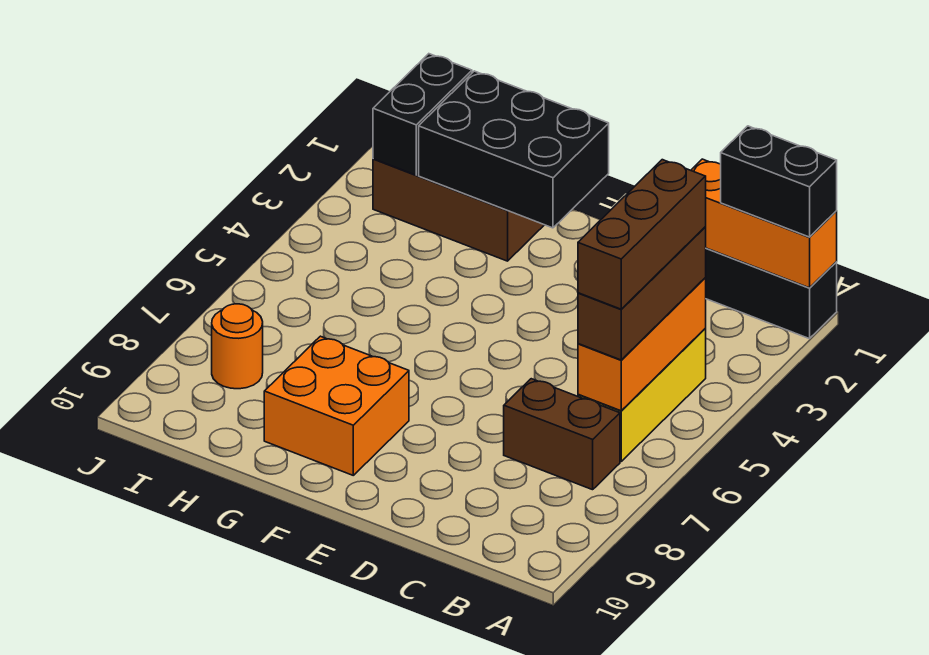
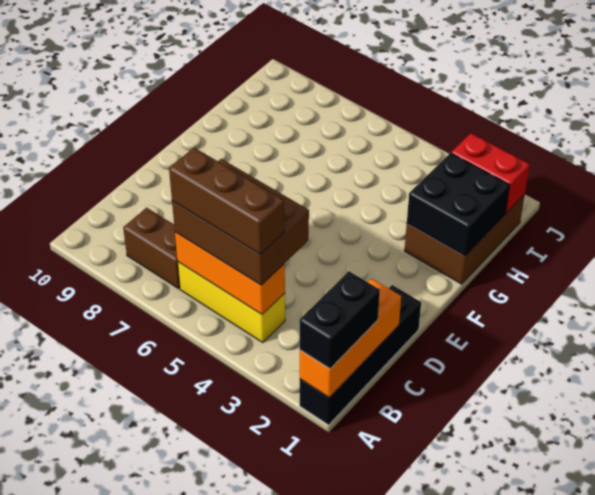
brown 1x3 brick [578,227,706,360] -> brown 2x3 brick [172,159,309,285]
brown 1x2 brick [504,379,620,490] -> brown 1x2 brick turned to [123,208,180,289]
black 2x3 brick [419,71,609,228] -> black 2x2 brick [407,153,510,256]
orange 2x2 brick [264,336,409,475] -> none
black 1x2 brick [373,54,472,175] -> red 1x2 brick [451,133,530,213]
orange 1x1 round brick [212,304,263,389] -> none

